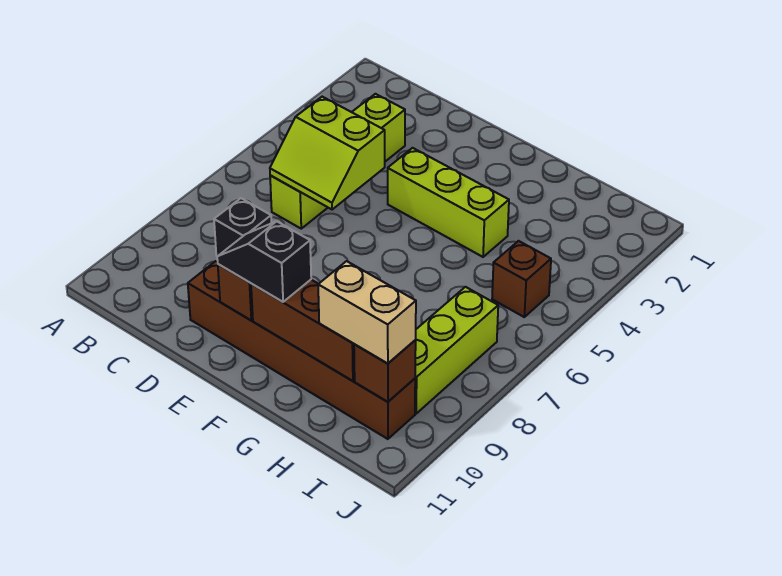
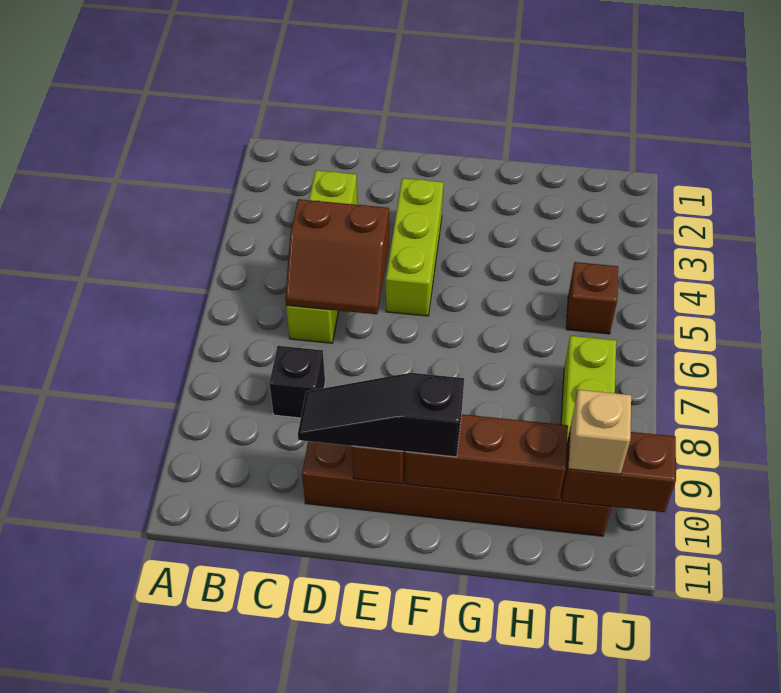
lime 2x2 slope [270,97,385,209] -> brown 2x2 slope [285,199,389,314]
lime 1x3 brick [388,148,509,257] -> lime 1x3 brick turned to [386,178,443,316]
black 1x2 slope [217,221,311,302] -> black 1x3 slope [298,373,464,457]
tan 1x2 brick [318,261,416,363] -> tan 1x1 brick [568,390,631,474]
brown 1x1 brick [354,340,416,402] -> brown 1x2 brick [562,427,676,512]

